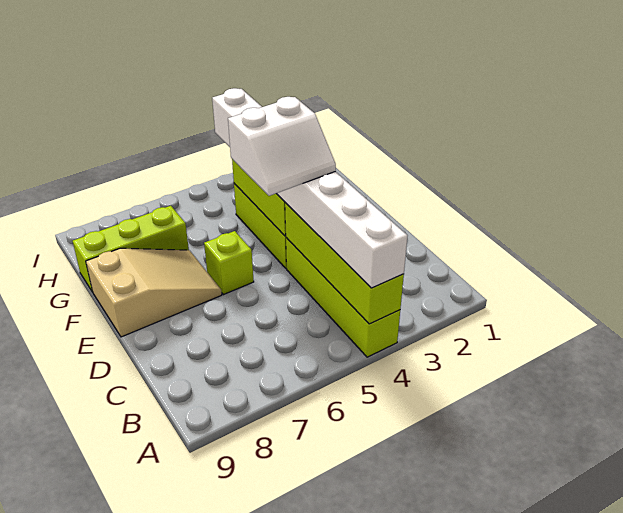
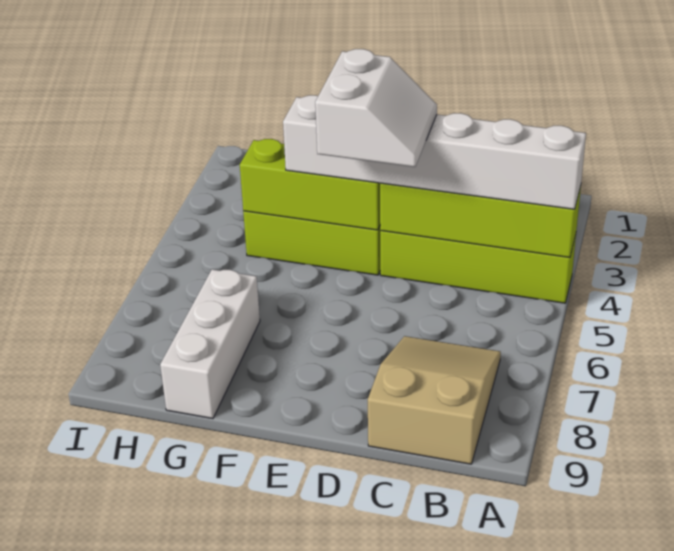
white 1x8 brick [212,88,407,288] -> white 1x6 brick [283,95,586,209]
lime 1x1 brick [204,231,254,295] -> none
tan 2x3 slope [86,248,222,337] -> tan 2x3 slope moved to [368,336,501,464]
lime 1x3 brick [73,206,189,292] -> white 1x3 brick [160,269,260,419]

